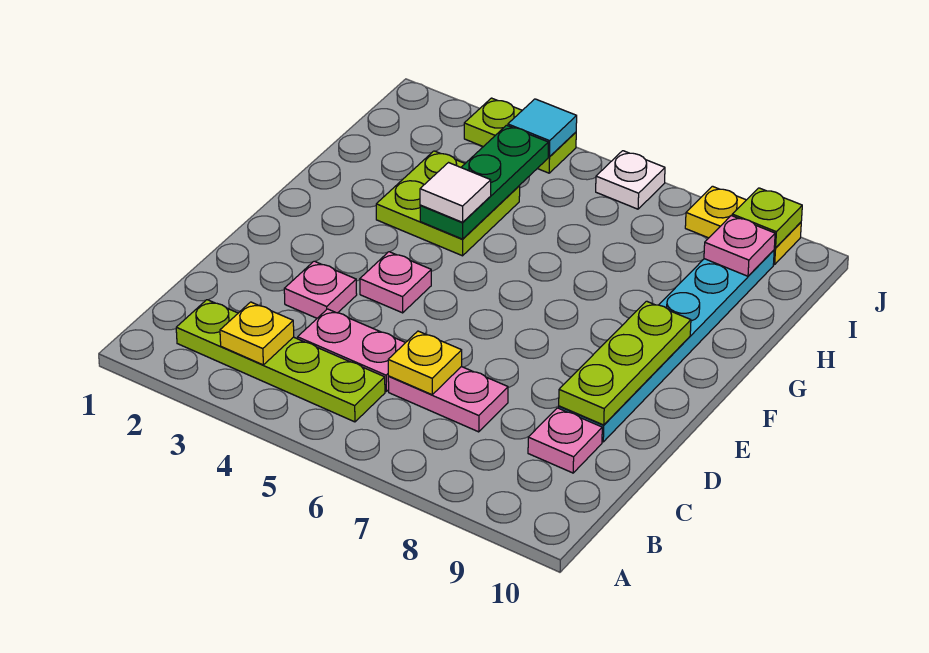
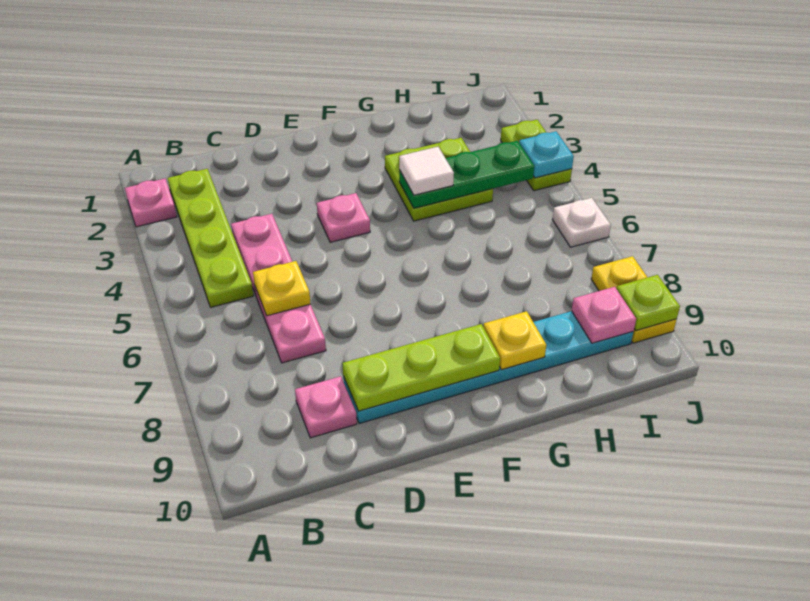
yellow 1x1 plate [220,302,294,365] -> yellow 1x1 plate moved to [483,311,546,370]
pink 1x1 plate [284,261,357,318] -> pink 1x1 plate moved to [125,179,177,227]
cyan 1x1 tile [508,99,577,157] -> cyan 1x1 plate [519,131,574,178]

